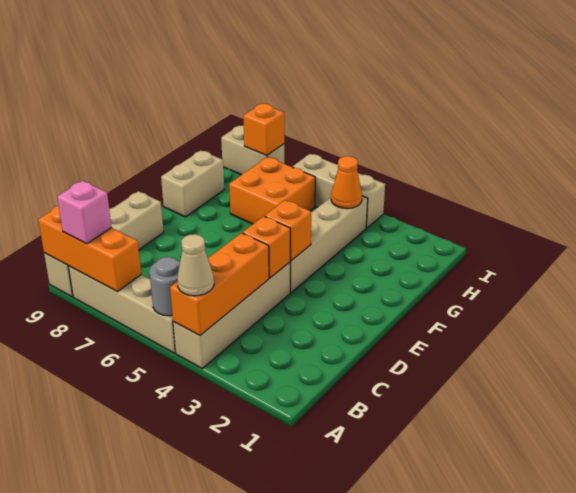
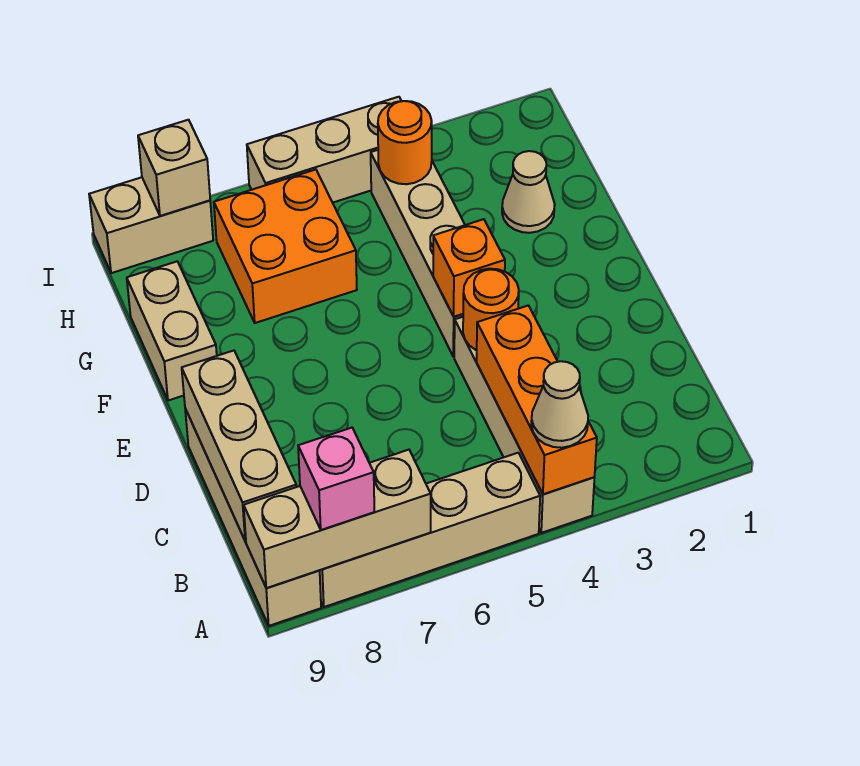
grey 1x1 round brick [149,257,180,316] -> none
orange 1x3 brick [38,206,141,292] -> tan 1x3 brick [244,450,431,588]
none -> tan 1x3 brick [182,351,296,541]
orange 1x1 brick [243,216,291,278] -> orange 1x1 round brick [463,269,519,350]
none -> tan 1x1 cone [502,151,555,233]
orange 1x1 cone [331,156,362,209] -> orange 1x1 round brick [378,101,432,184]
orange 1x1 brick [243,104,284,156] -> tan 1x1 brick [138,120,210,216]

